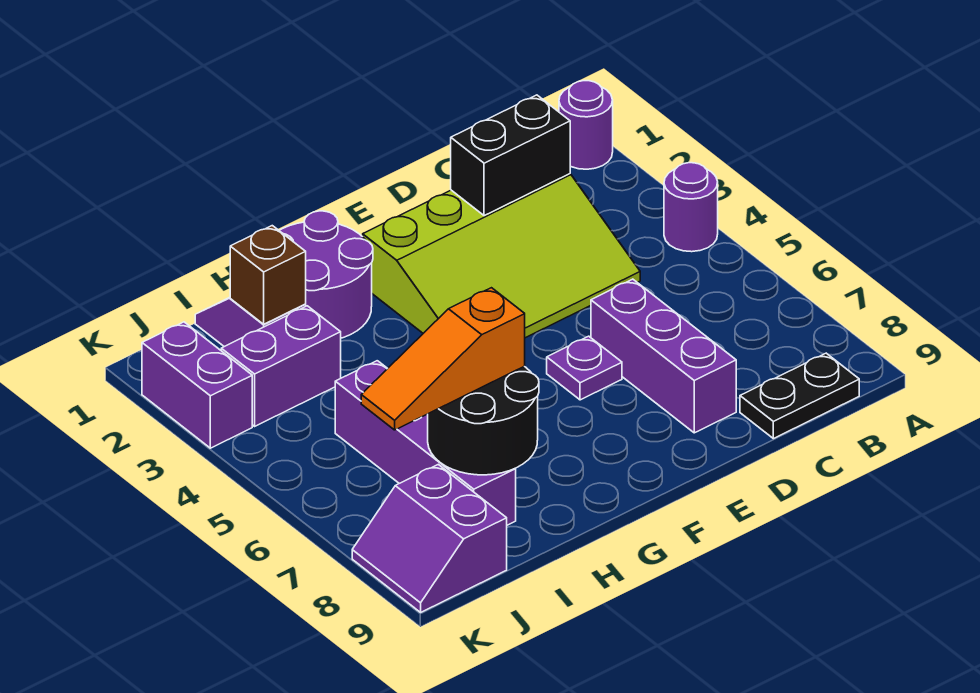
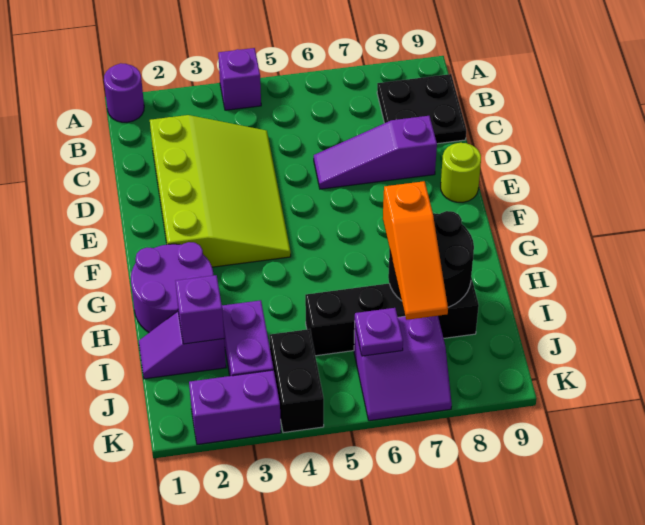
purple 1x1 round brick [664,163,718,252] -> purple 1x1 brick [218,48,261,110]
black 1x2 plate [740,353,859,439] -> black 2x2 plate [377,74,466,144]
black 1x2 brick [451,95,570,216] -> black 1x2 brick moved to [270,329,324,433]
purple 1x3 brick [591,279,736,433] -> purple 1x3 slope [314,116,437,189]
purple 1x1 plate [547,336,622,400] -> purple 1x1 plate moved to [355,308,403,356]
none -> lime 1x1 round brick [441,143,481,202]
brown 1x1 brick [230,226,306,324] -> purple 1x1 brick [176,275,224,344]
purple 1x4 brick [335,361,516,525] -> black 1x4 brick [305,277,479,356]
purple 2x2 slope [352,465,507,612] -> purple 2x2 slope moved to [354,316,452,421]

